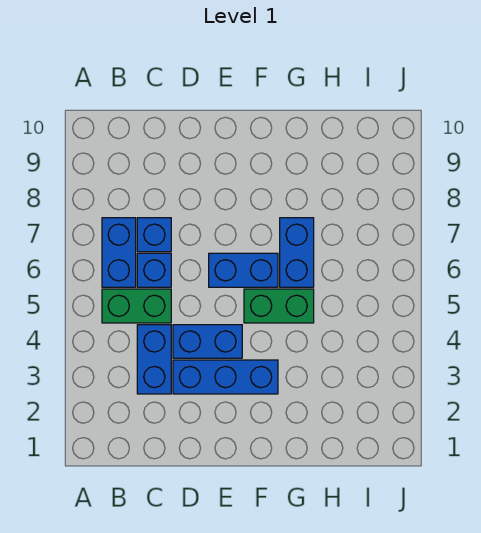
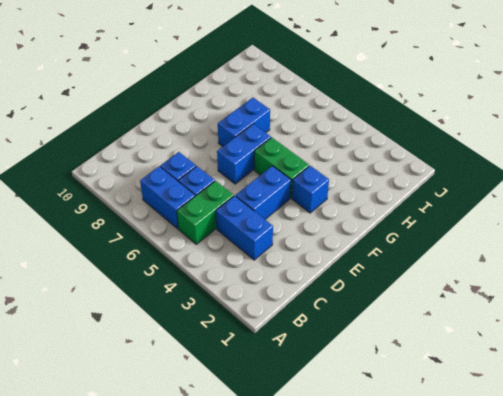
blue 1x3 brick [173,360,278,394] -> blue 1x1 brick [292,166,329,213]
green 1x2 brick [244,289,314,323] -> green 1x2 brick turned to [254,137,309,198]
blue 1x2 brick [280,218,314,287] -> blue 1x2 brick turned to [218,98,270,146]

